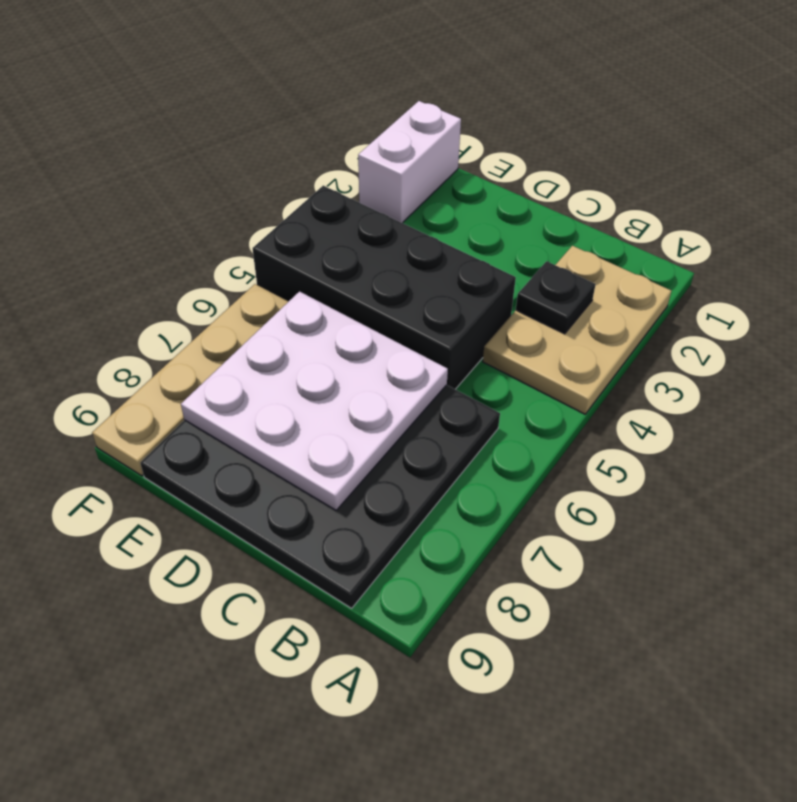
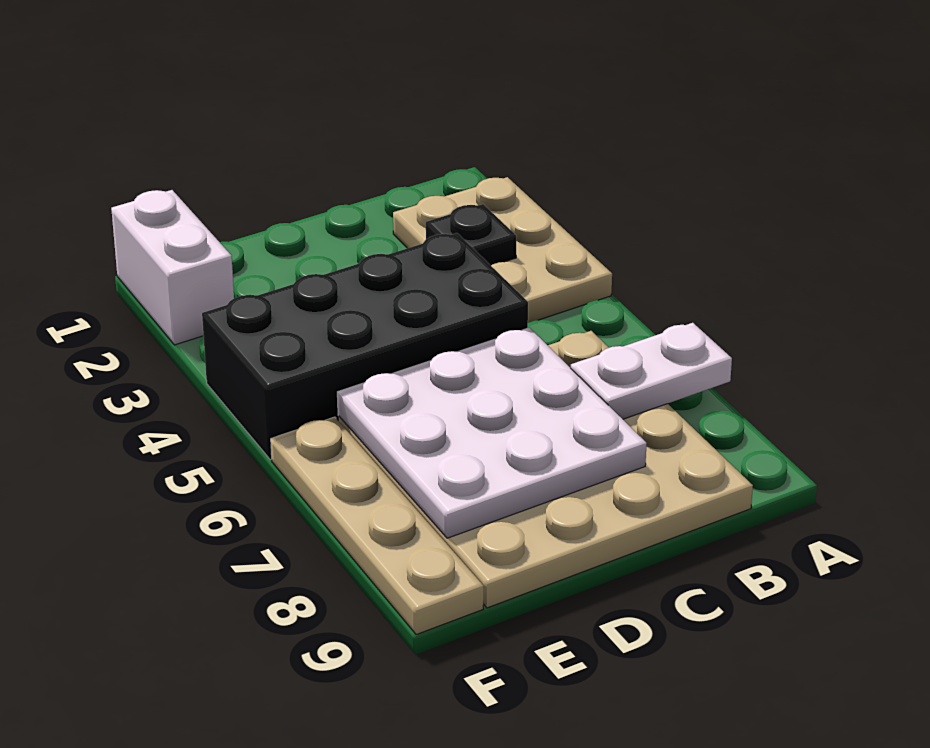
none -> white 1x2 plate [571,323,732,419]
black 4x4 plate [140,385,500,608] -> tan 4x4 plate [338,331,753,608]

